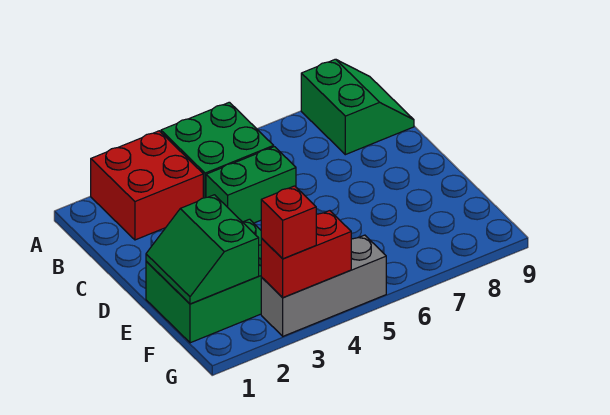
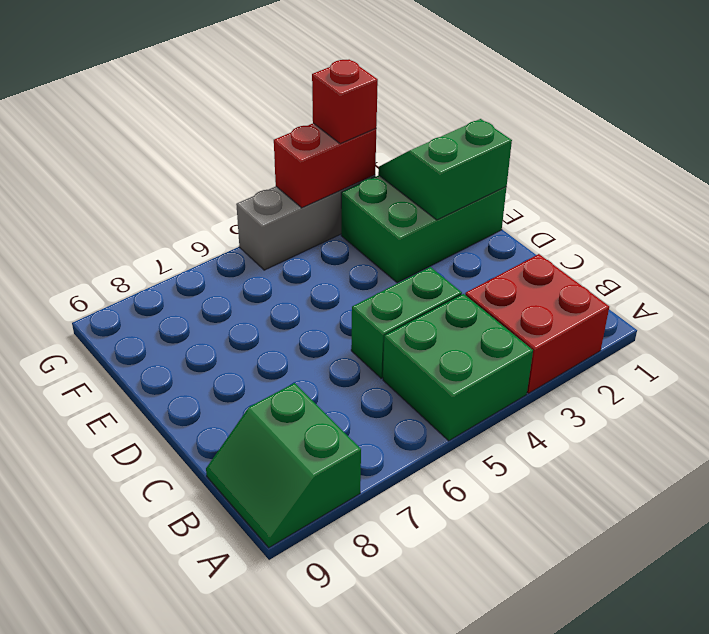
green 2x2 slope [146,195,259,304] -> green 2x2 slope turned to [378,119,512,220]

